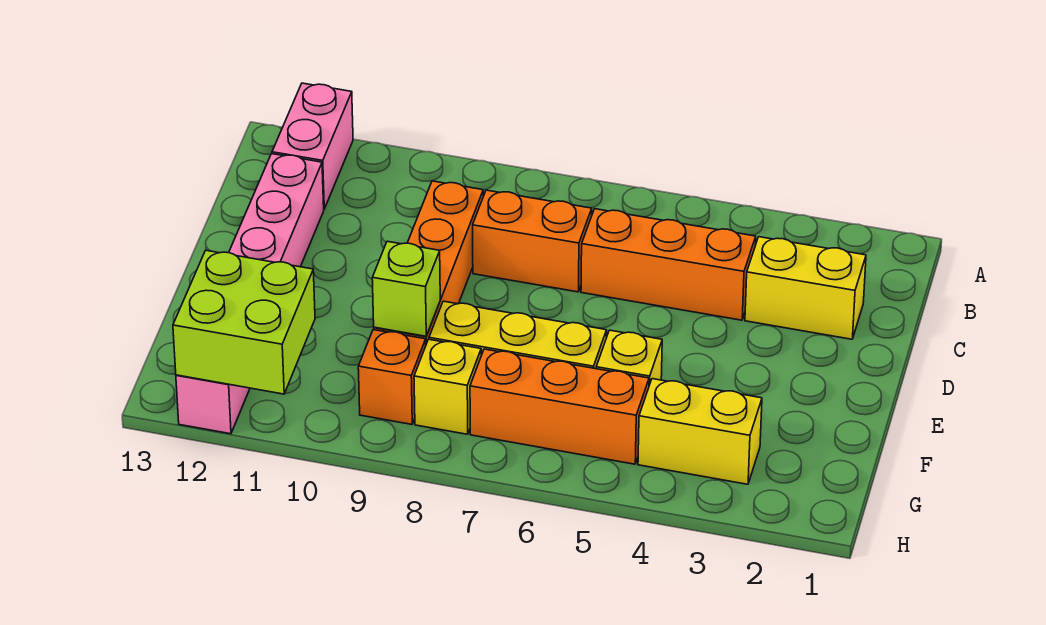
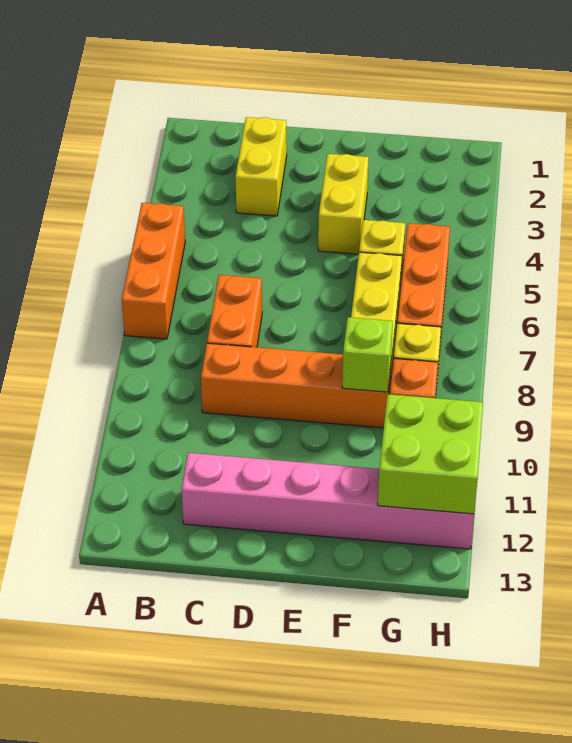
pink 1x2 brick [272,83,353,209] -> none
orange 1x3 brick [581,209,756,320] -> orange 1x3 brick moved to [122,203,185,339]
yellow 1x2 brick [638,379,762,484] -> yellow 1x2 brick moved to [318,154,369,254]

